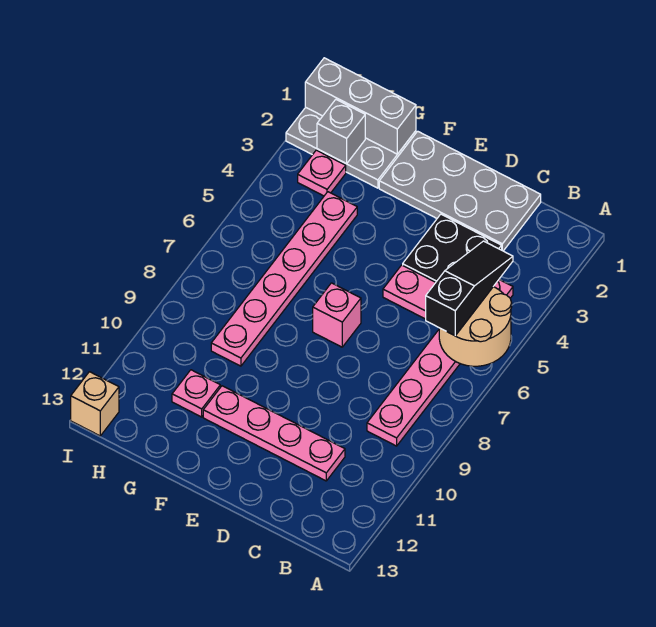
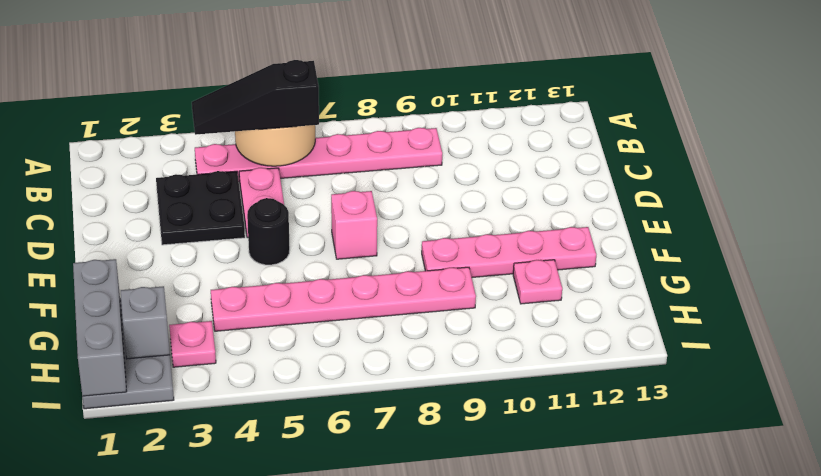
grey 2x4 plate [379,131,541,251] -> none
pink 1x4 plate [203,386,345,481] -> pink 1x4 plate turned to [422,227,596,277]
none -> black 1x1 round brick [247,198,290,265]
tan 1x1 brick [71,372,119,436] -> none

